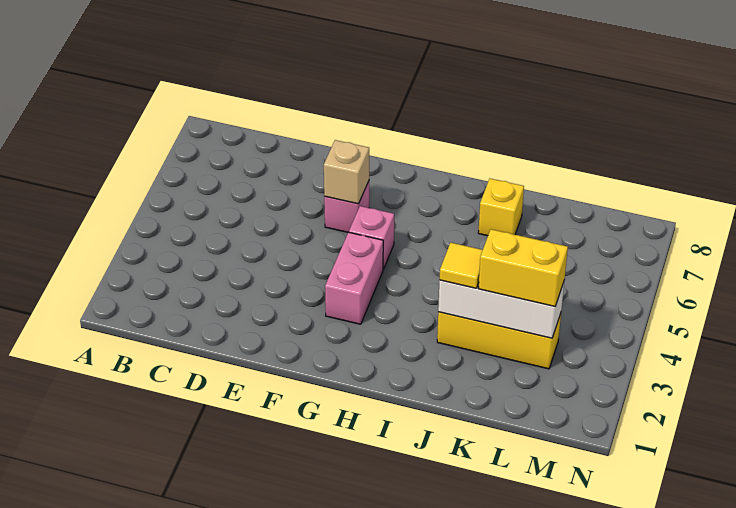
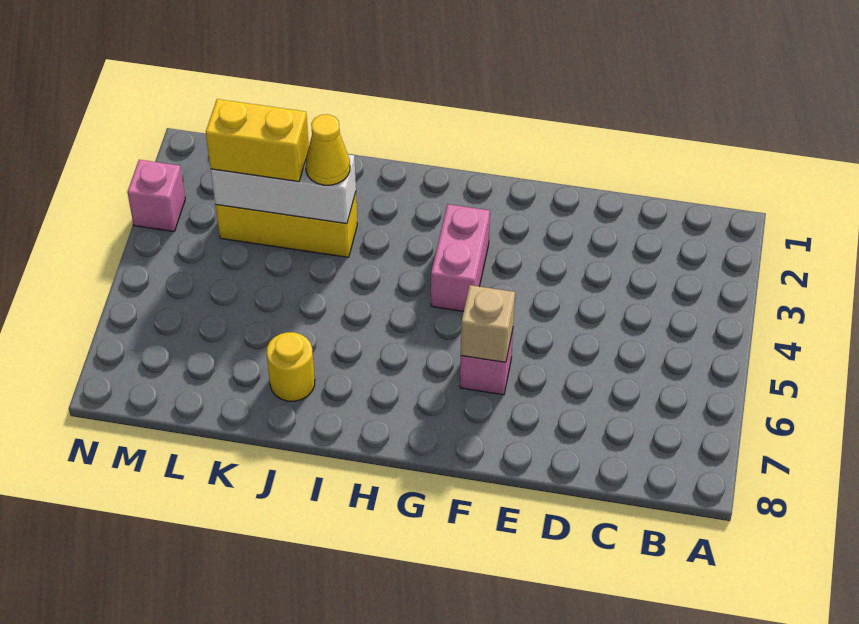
pink 1x1 brick [349,206,394,269] -> pink 1x1 brick moved to [127,160,185,232]
yellow 1x1 tile [440,243,483,288] -> yellow 1x1 cone [305,114,350,185]
yellow 1x1 brick [478,179,524,236] -> yellow 1x1 round brick [267,332,315,401]

